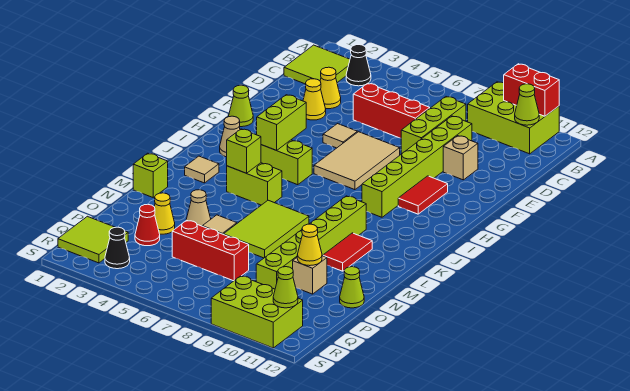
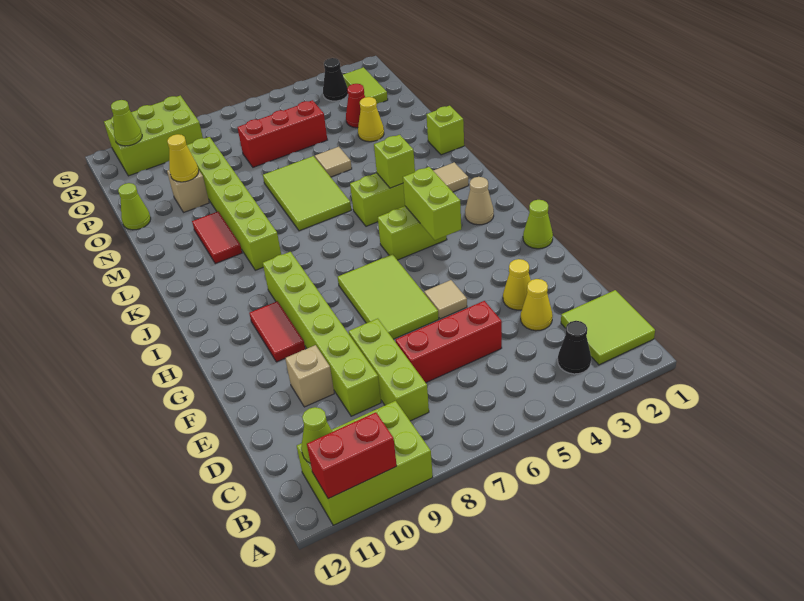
tan 2x3 tile [314,132,400,190] -> lime 2x3 tile [338,254,439,339]
tan 1x1 cone [186,190,211,226] -> none
lime 2x2 tile [58,216,128,263] -> lime 1x2 tile [343,67,388,104]

